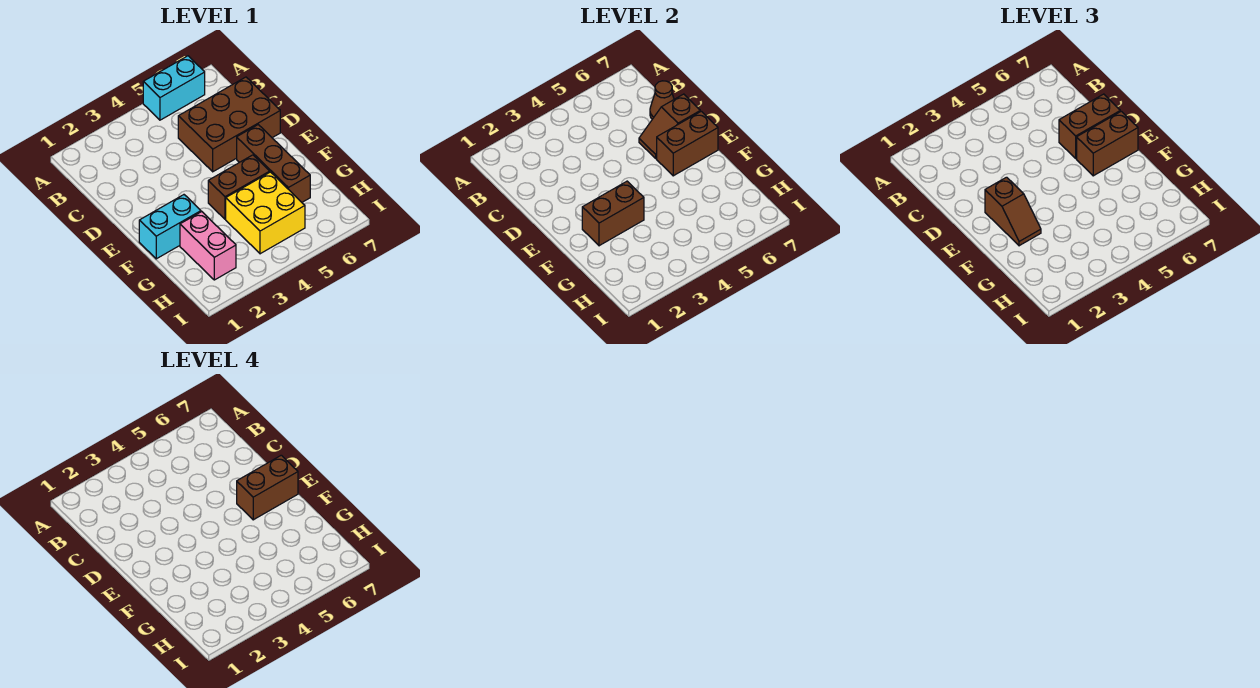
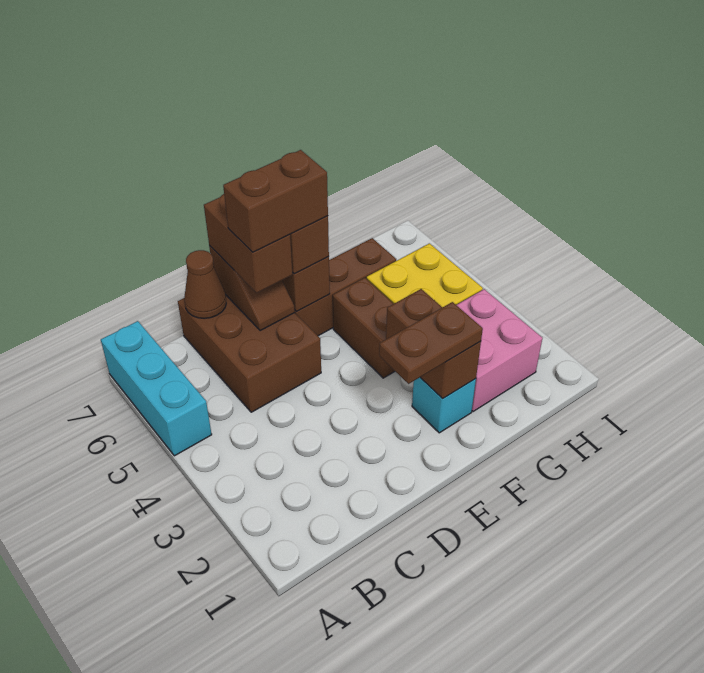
cyan 1x2 brick [143,56,205,120] -> cyan 1x3 brick [101,321,212,456]
brown 1x2 slope [985,177,1041,246] -> brown 1x2 plate [379,302,483,384]
brown 1x2 brick [237,455,298,520] -> brown 1x2 brick turned to [223,150,328,252]
cyan 1x2 brick [139,195,201,259] -> cyan 1x1 brick [412,378,476,433]
pink 1x2 brick [180,212,236,280] -> pink 2x2 brick [457,289,542,412]

